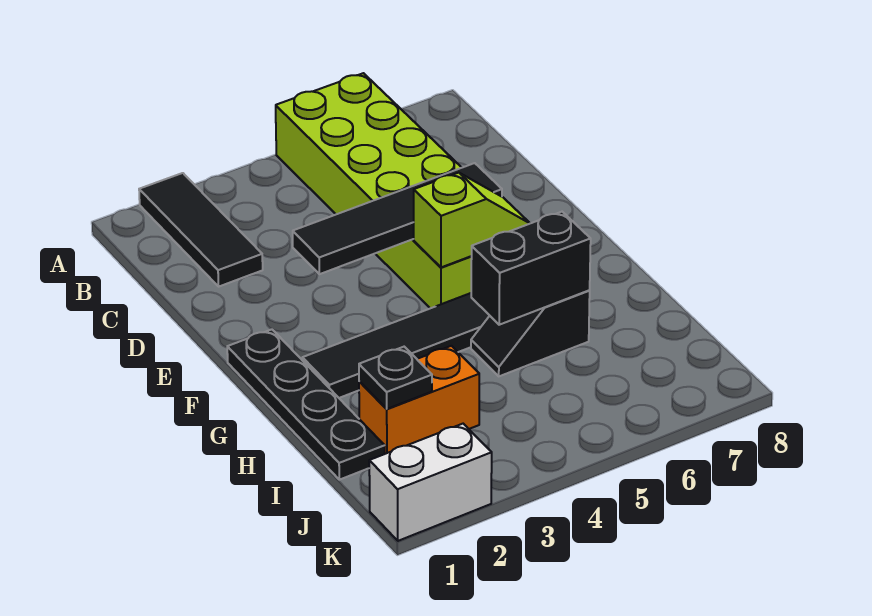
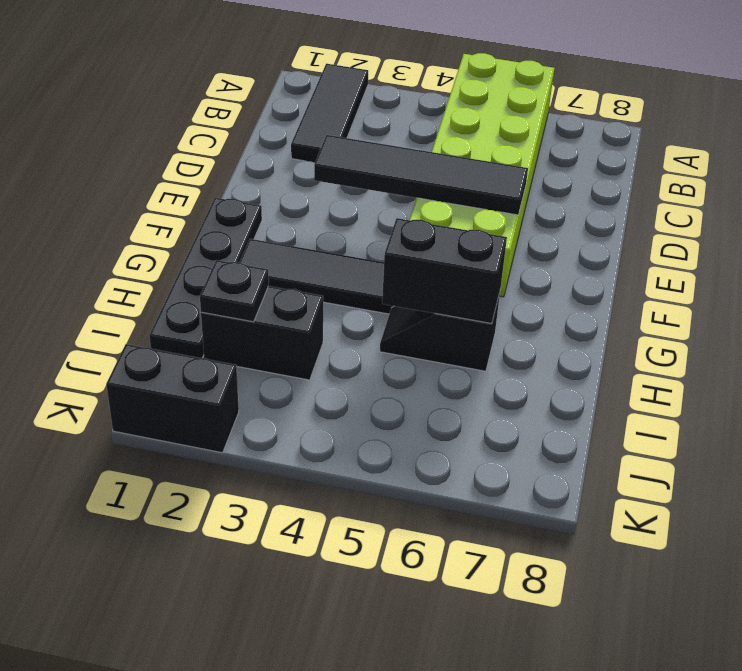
lime 1x2 slope [414,173,530,267] -> none
orange 1x2 brick [359,346,479,454] -> black 1x2 brick [201,286,323,380]
white 1x2 brick [369,424,492,541] -> black 1x2 brick [106,344,239,453]

